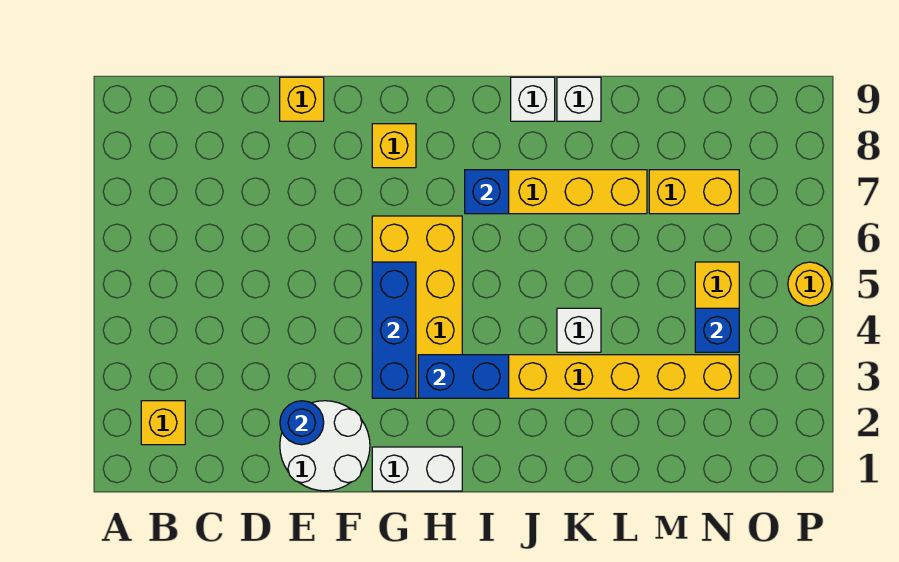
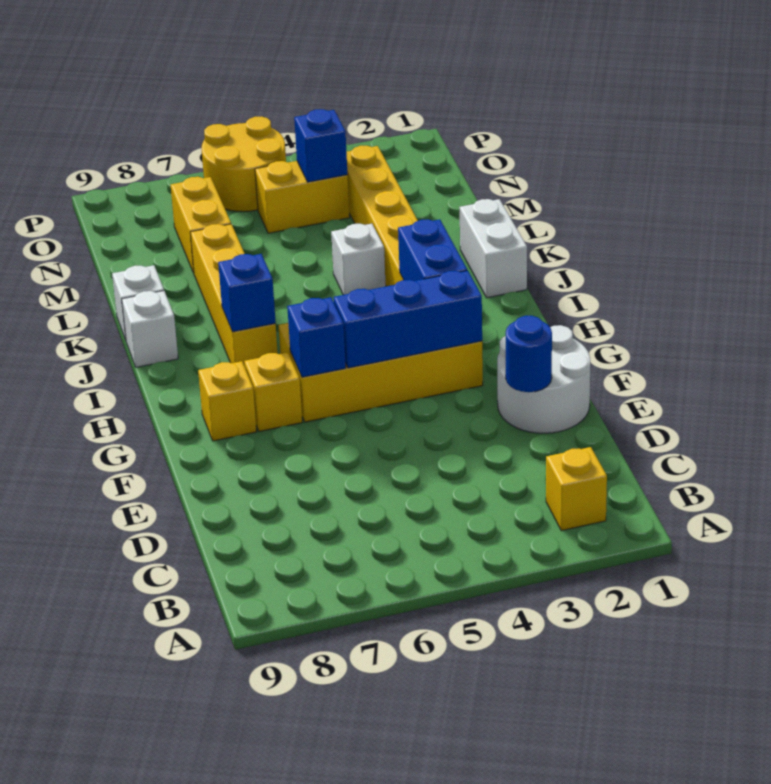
yellow 1x1 brick [280,77,324,121] -> yellow 1x1 brick moved to [244,352,302,431]
white 1x2 brick [372,447,462,491] -> white 1x2 brick moved to [459,199,527,298]
none -> blue 1x1 brick [287,297,346,377]
yellow 1x1 round brick [788,262,832,306] -> yellow 2x2 round brick [202,116,286,212]

